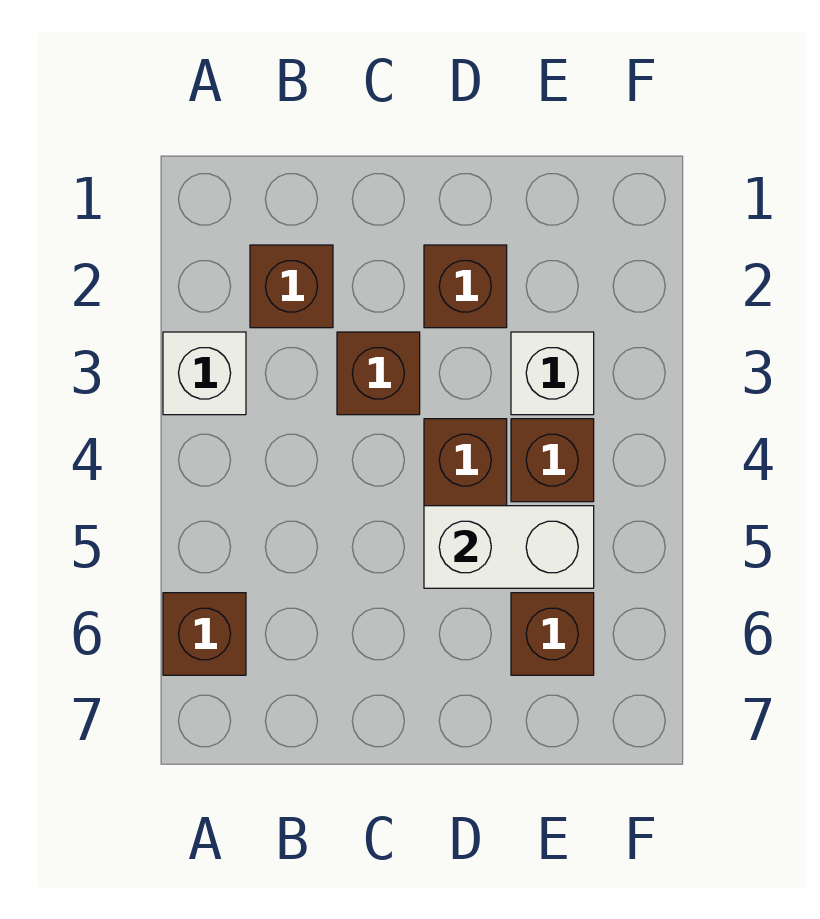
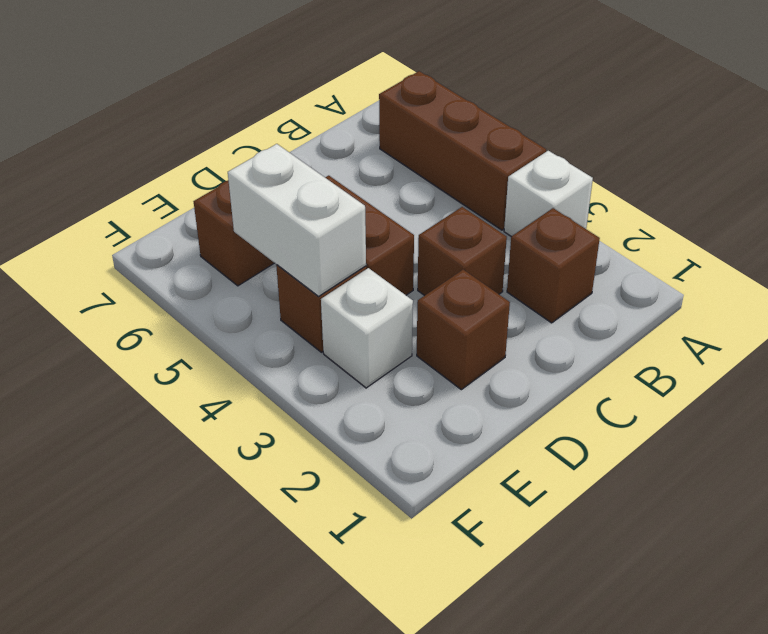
brown 1x1 brick [163,593,246,675] -> brown 1x3 brick [379,71,546,230]
white 1x2 brick [424,506,594,588] -> white 1x2 brick turned to [228,144,366,296]

